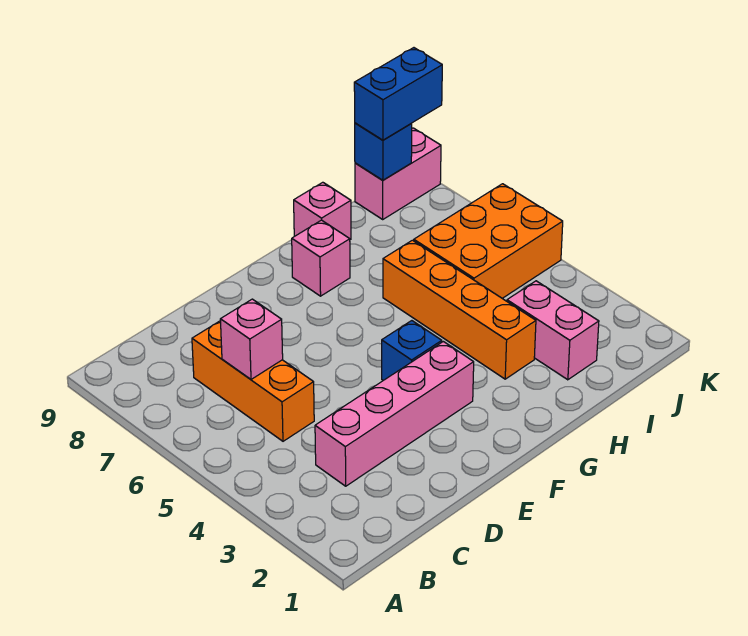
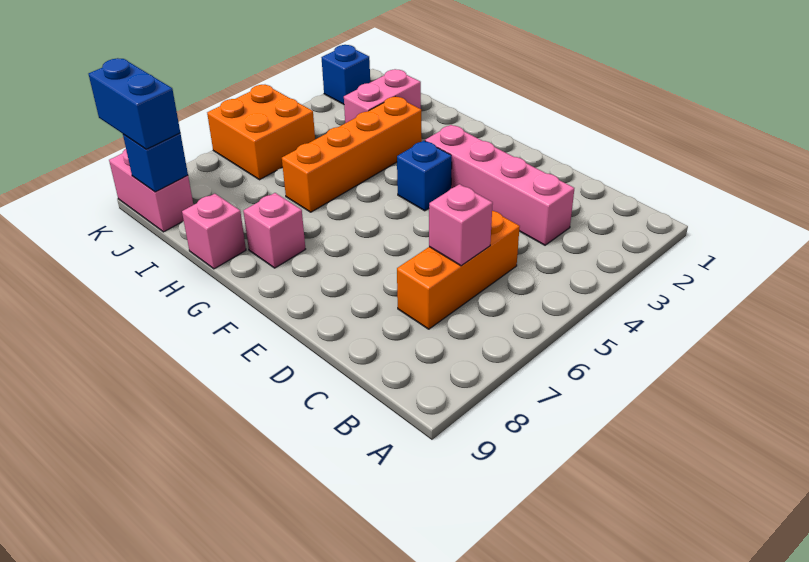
orange 2x3 brick [414,184,563,298] -> orange 2x2 brick [207,85,315,180]
none -> blue 1x1 brick [321,45,370,104]

